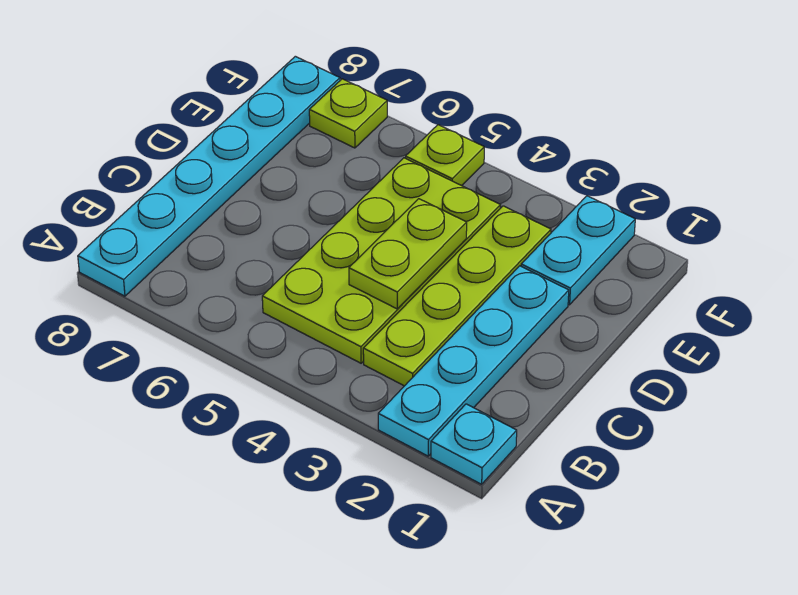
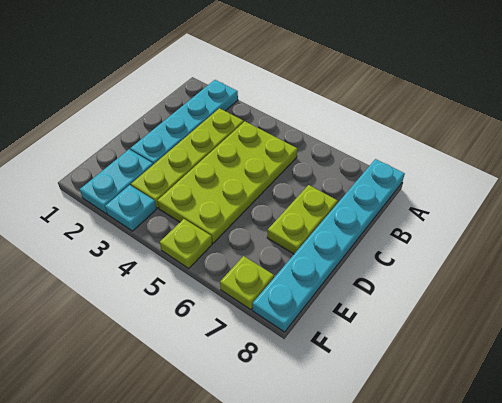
cyan 1x1 plate [431,404,517,484] -> cyan 1x1 plate moved to [105,185,157,231]
lime 1x2 plate [349,199,467,309] -> lime 1x2 plate moved to [267,185,338,254]

